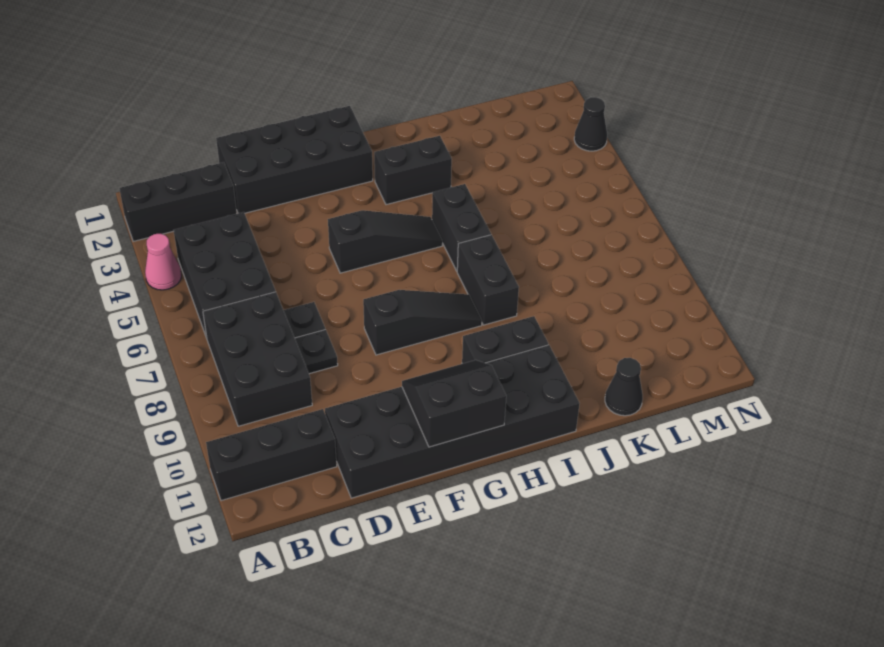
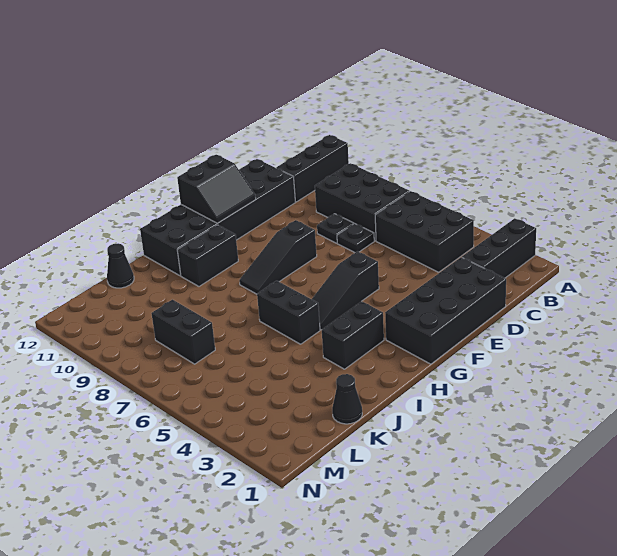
pink 1x1 cone [145,234,181,290] -> none
black 1x2 brick [457,235,519,325] -> black 1x2 brick moved to [151,300,215,364]
black 1x1 cone [574,97,607,151] -> black 1x1 cone moved to [332,374,362,424]

